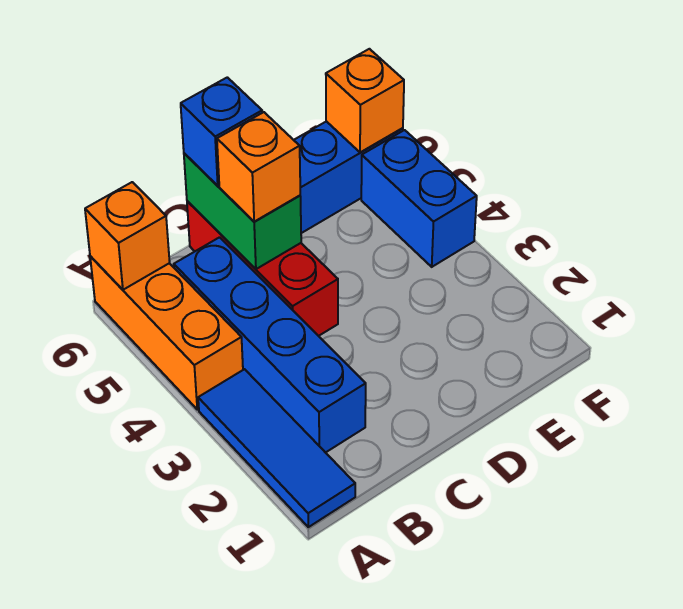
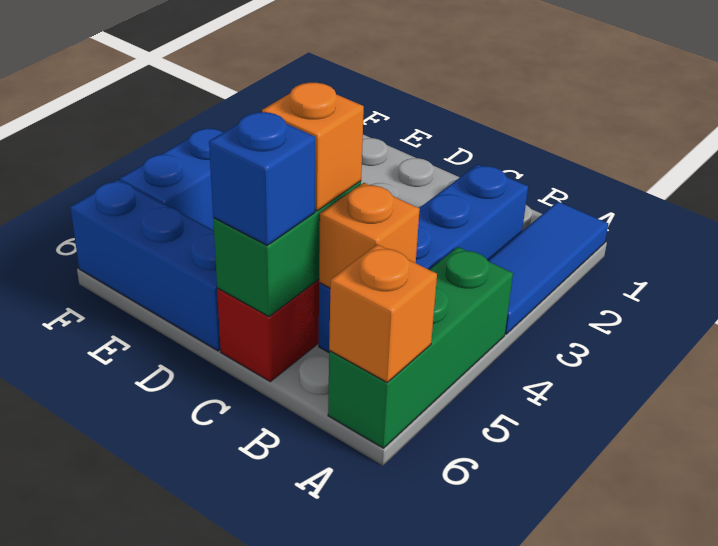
orange 1x3 brick [90,256,243,410] -> green 1x3 brick [328,247,513,448]
orange 1x1 brick [326,49,404,152] -> orange 1x1 brick moved to [319,183,420,288]

